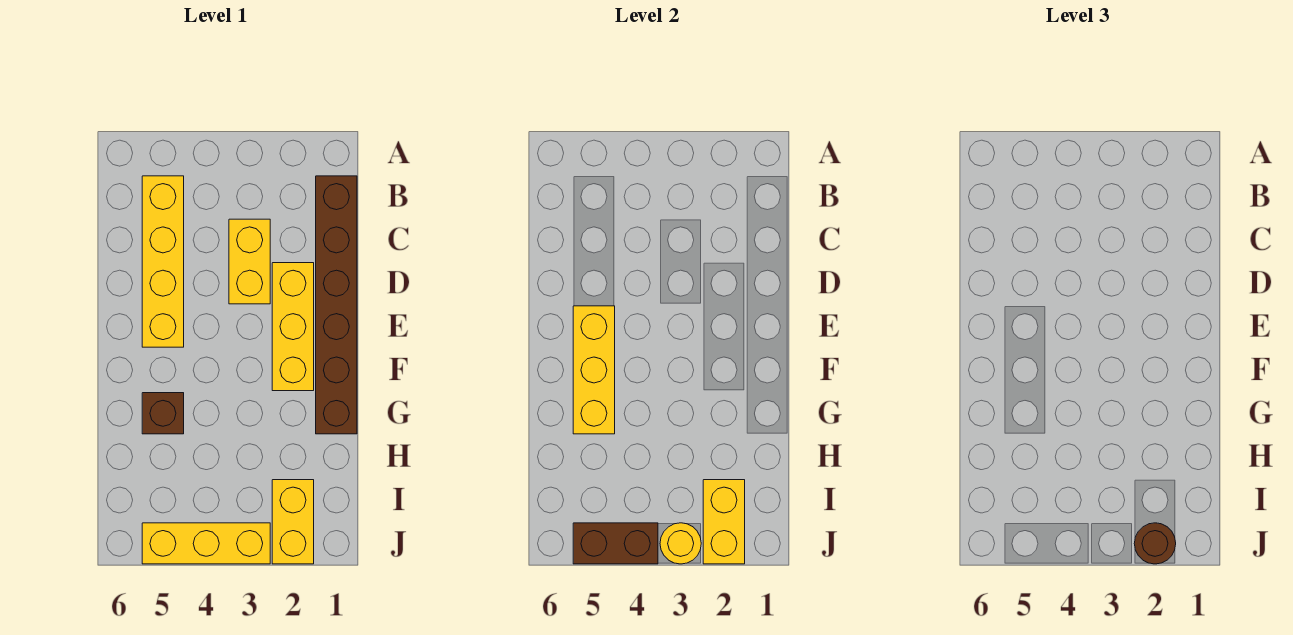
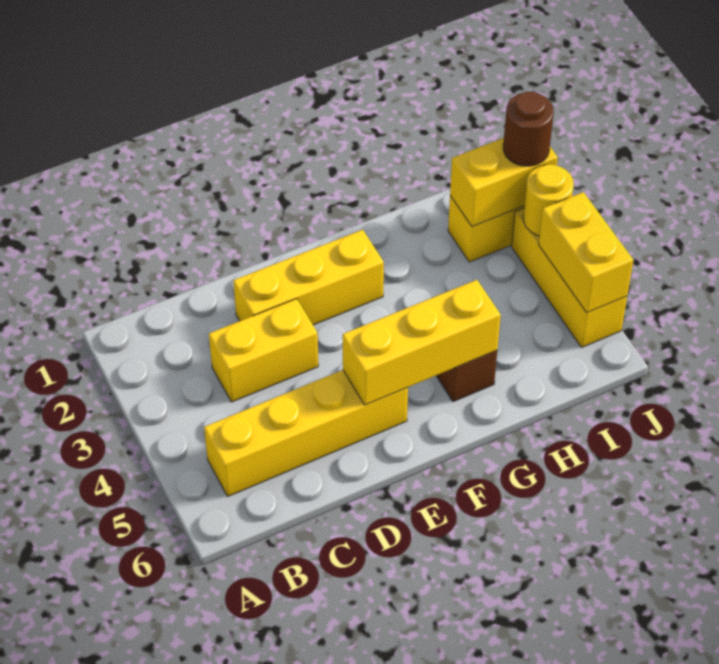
brown 1x6 brick [316,176,357,434] -> none
brown 1x2 brick [573,523,658,564] -> yellow 1x2 brick [539,192,633,313]

